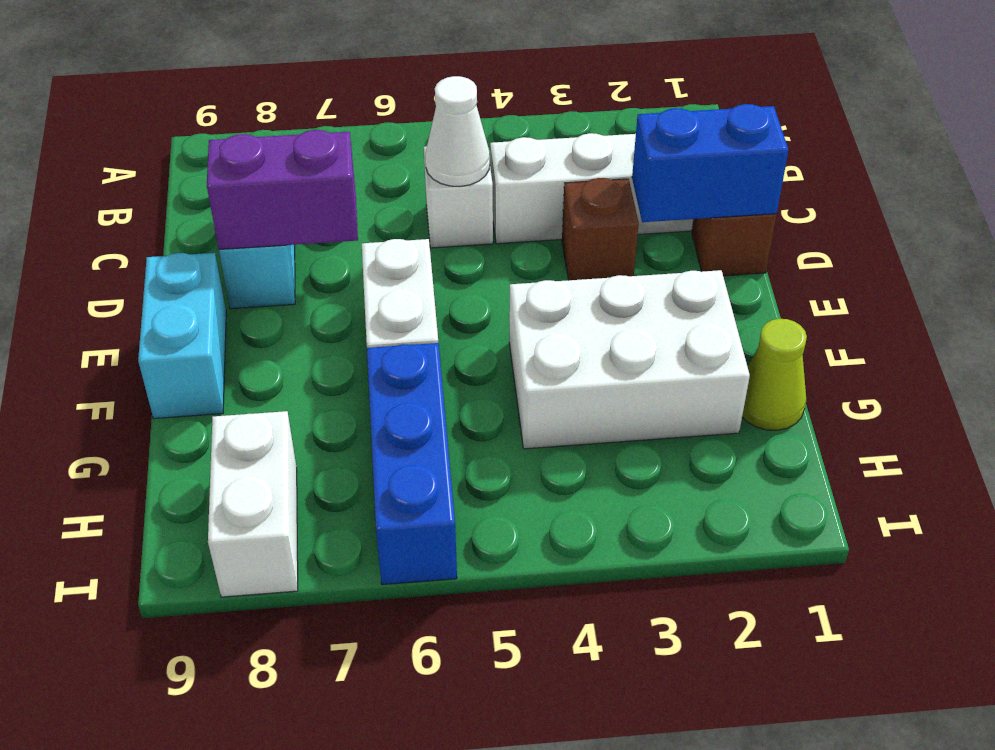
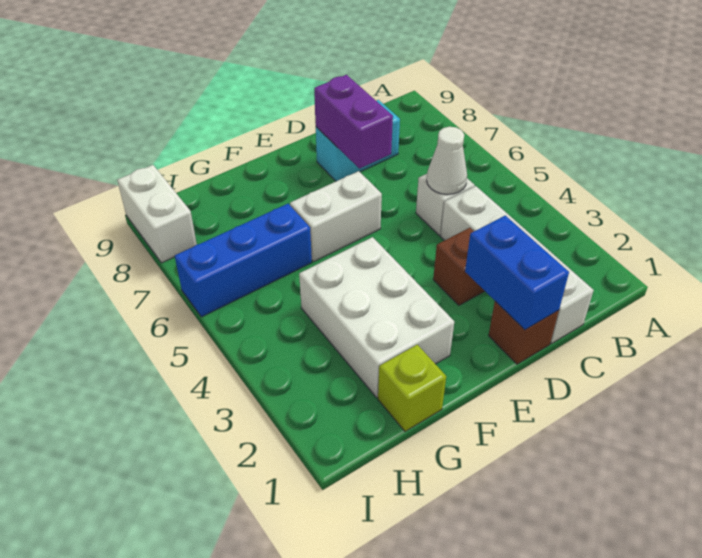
cyan 1x2 brick [138,253,226,418] -> none
lime 1x1 cone [742,319,807,430] -> lime 1x1 brick [378,345,446,431]
white 1x2 brick [208,411,298,597] -> white 1x2 brick turned to [117,165,197,263]

